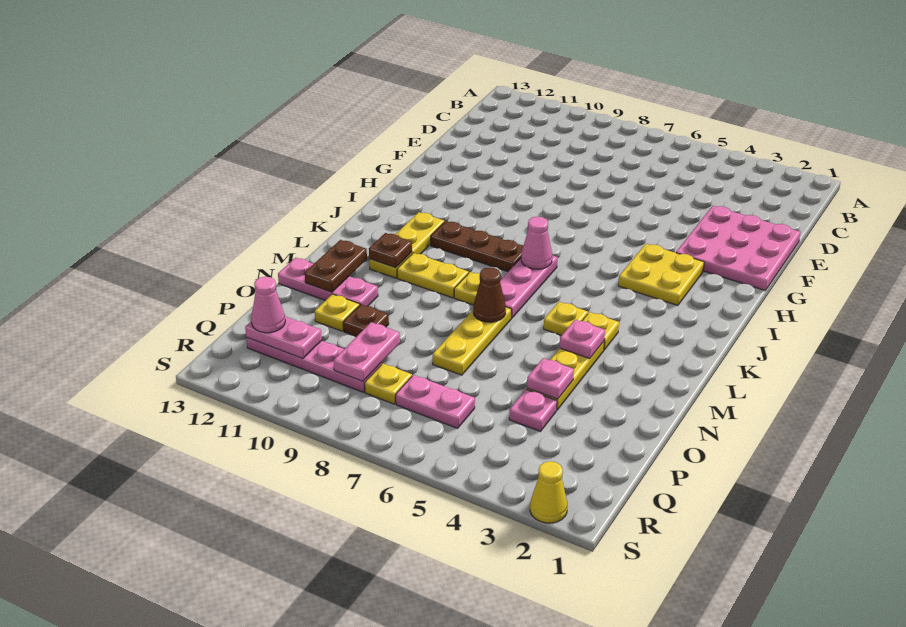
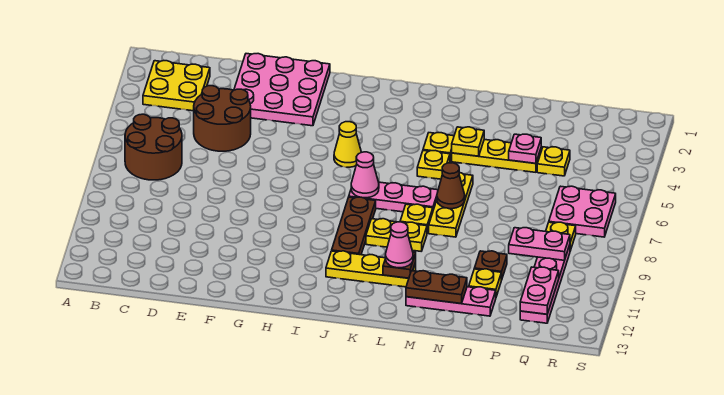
none -> brown 2x2 round brick [125,114,182,180]
none -> brown 2x2 round brick [194,86,251,151]
yellow 2x2 plate [618,244,704,306] -> yellow 2x2 plate moved to [143,61,210,111]
yellow 1x2 plate [397,253,469,298] -> yellow 1x2 plate turned to [366,219,427,251]
pink 1x1 plate [560,320,605,359] -> yellow 1x1 plate [452,127,484,156]
yellow 1x3 plate [433,307,511,375] -> yellow 1x3 plate turned to [429,172,473,237]
pink 1x3 plate [278,258,378,306] -> pink 1x3 plate turned to [406,287,496,316]
pink 1x1 plate [509,389,557,432] -> yellow 1x1 plate [537,147,570,176]
pink 1x2 plate [396,375,475,428] -> pink 2x2 plate [549,186,616,237]
pink 1x1 cone [251,277,285,333] -> pink 1x1 cone moved to [386,222,413,268]
yellow 1x1 cone [530,461,567,523] -> yellow 1x1 cone moved to [334,122,361,167]

